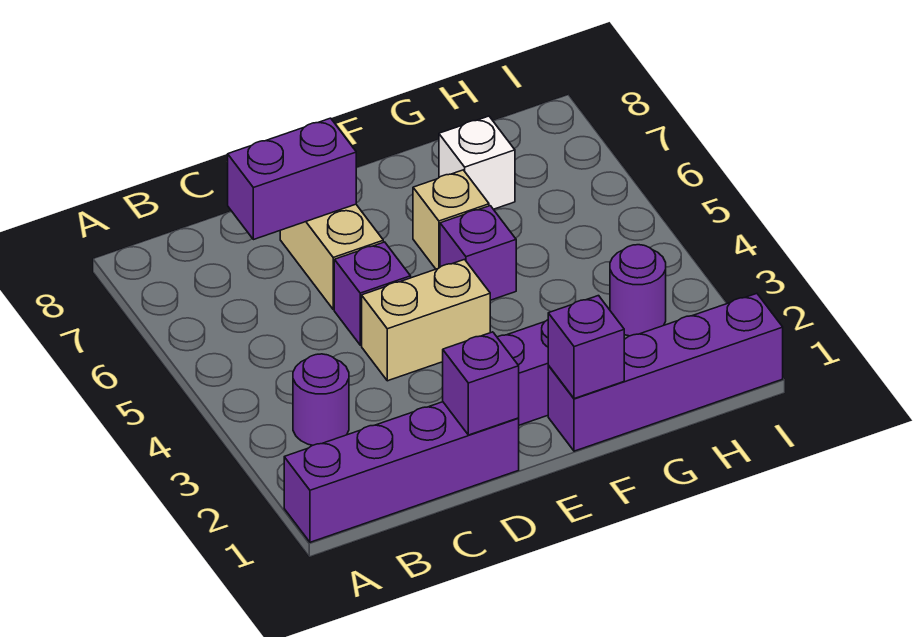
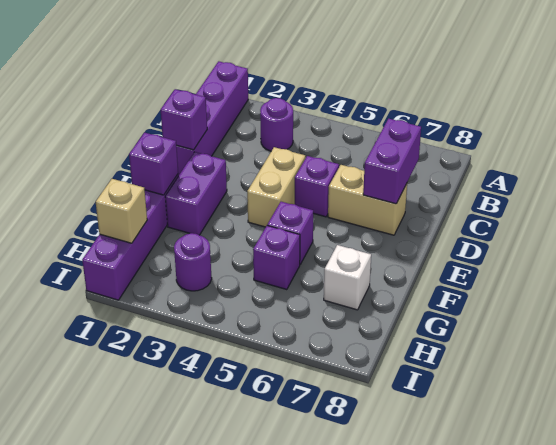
tan 1x1 brick [413,170,489,269] -> tan 1x1 brick moved to [96,179,147,243]
none -> purple 1x1 brick [253,226,300,290]

